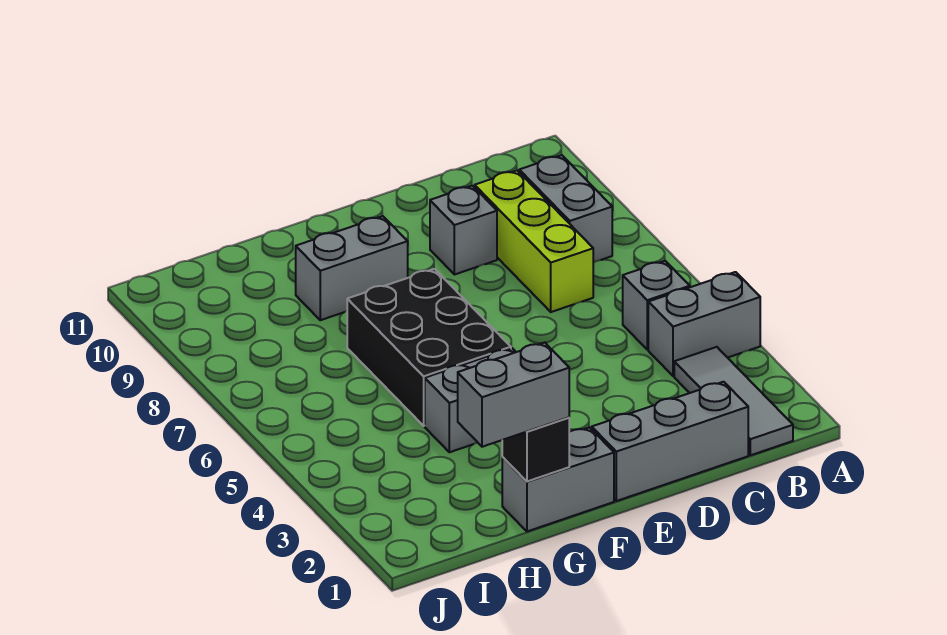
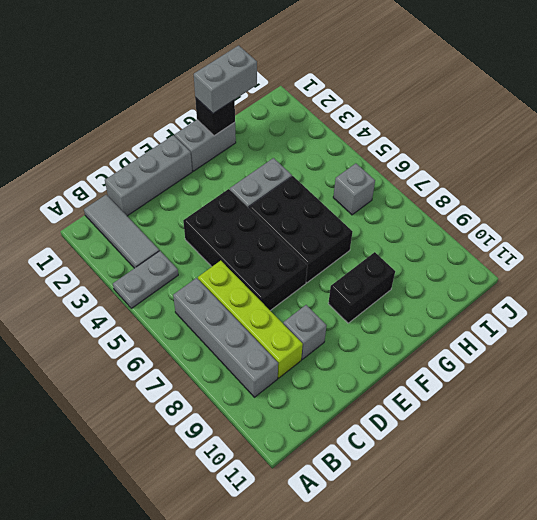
grey 1x2 brick [648,272,760,376] -> grey 1x2 plate [113,251,178,308]
grey 1x1 brick [623,261,690,350] -> grey 1x1 brick moved to [333,163,375,215]
grey 1x2 brick [519,155,612,262] -> grey 1x4 brick [173,278,278,397]
lime 1x3 brick [475,170,593,312] -> lime 1x4 brick [198,261,303,378]
none -> black 2x4 brick [183,189,307,311]
grey 1x2 brick [296,216,408,320] -> black 1x2 brick [328,252,395,323]

